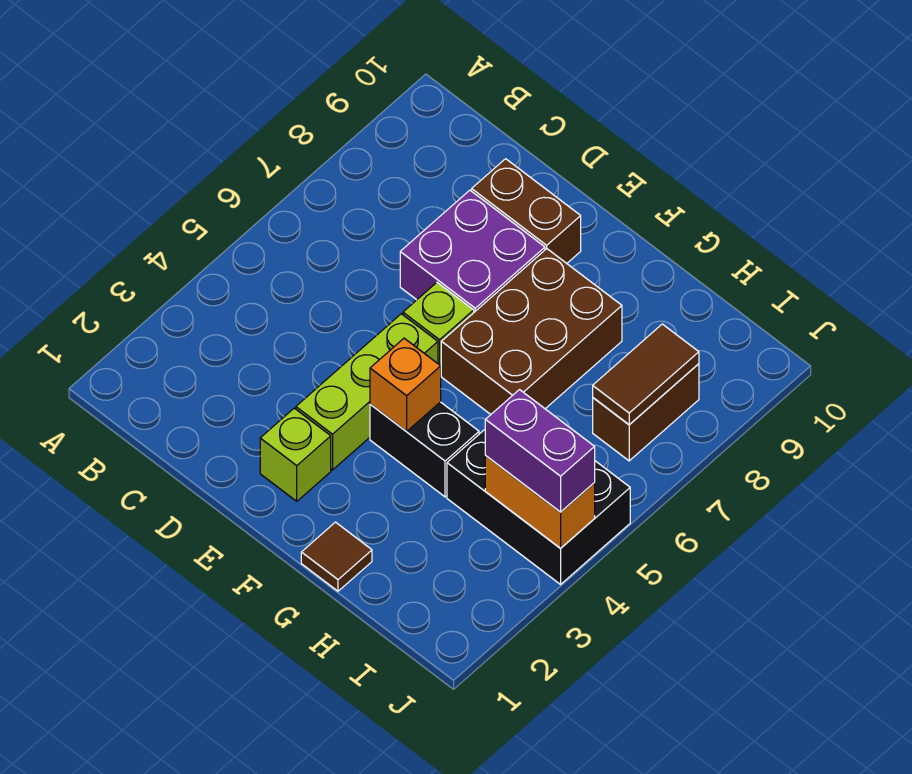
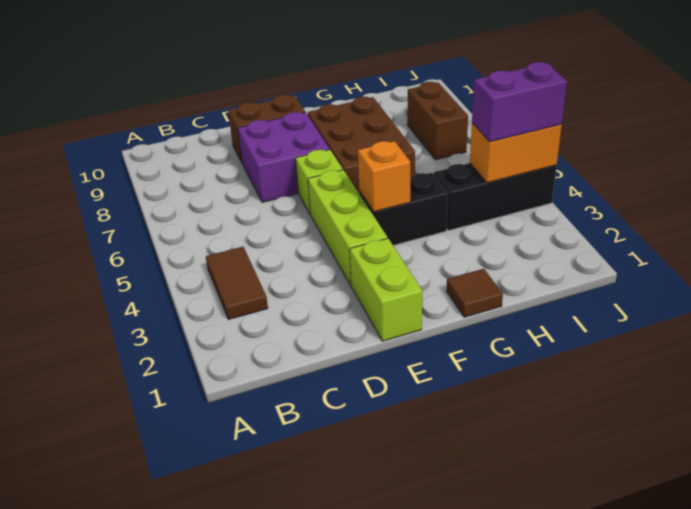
lime 1x1 brick [260,408,331,501] -> lime 1x2 brick [350,238,422,341]
black 2x3 brick [447,430,630,584] -> black 1x3 brick [434,163,557,231]
brown 1x2 tile [593,324,699,425] -> brown 1x2 tile moved to [206,247,268,319]

